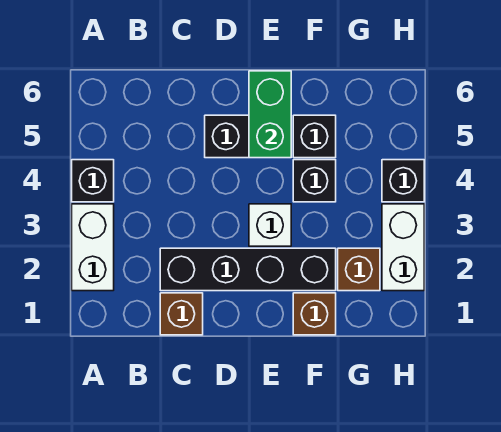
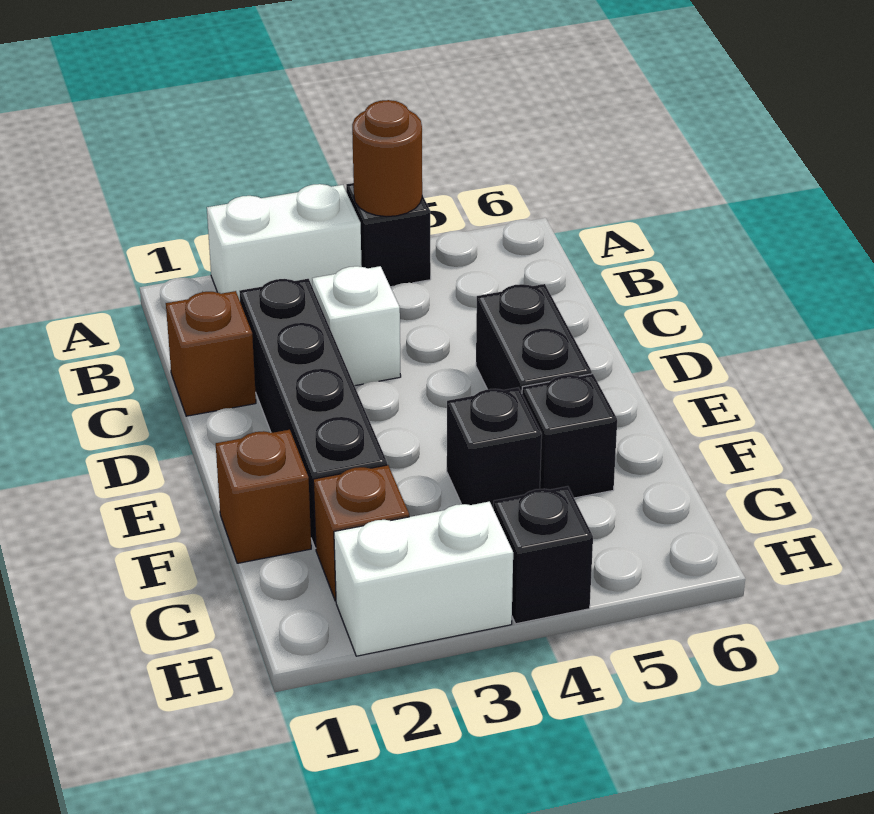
none -> brown 1x1 round brick [352,100,422,217]
white 1x1 brick [249,204,291,246] -> white 1x1 brick moved to [312,266,401,386]
green 1x2 brick [249,71,291,158] -> none

